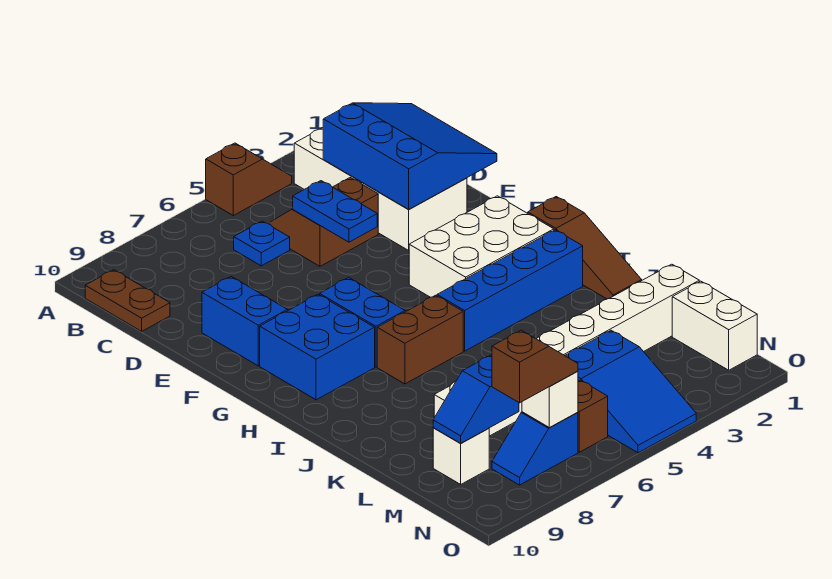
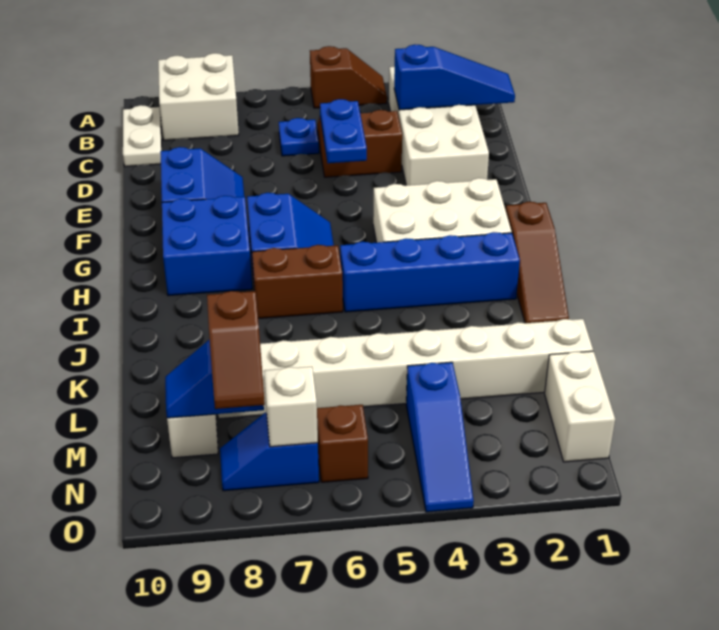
none -> white 2x2 brick [158,53,239,140]
brown 1x2 plate [85,270,170,331] -> white 1x2 plate [123,105,162,167]
blue 3x3 slope [323,103,497,209] -> blue 1x3 slope [394,45,515,110]
blue 2x3 slope [565,330,696,453] -> blue 1x3 slope [406,362,474,512]
brown 1x2 slope [492,330,578,403] -> brown 1x2 slope turned to [207,291,265,409]

